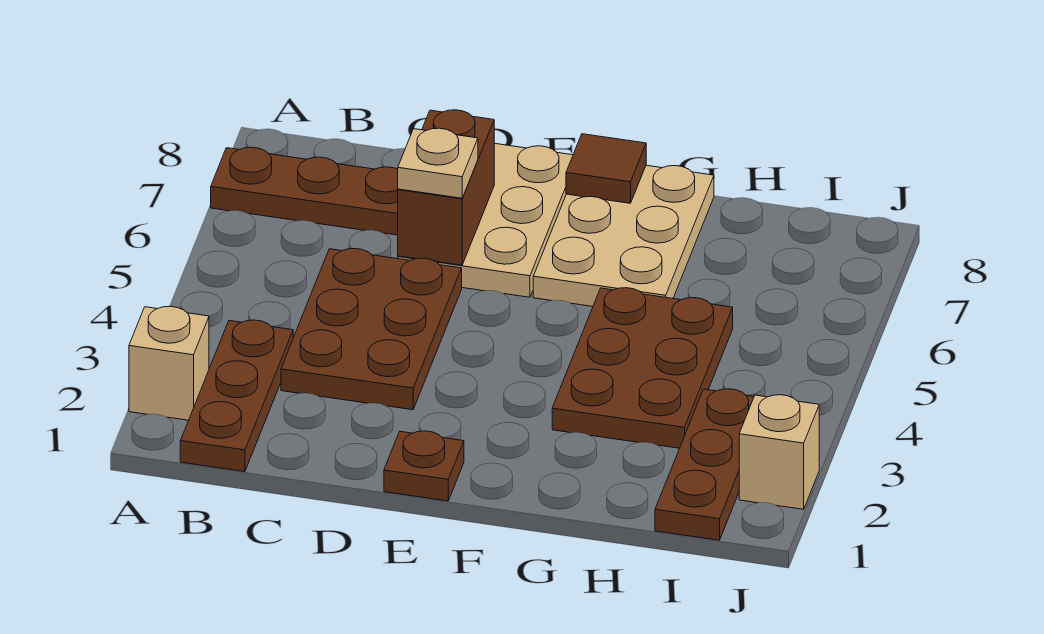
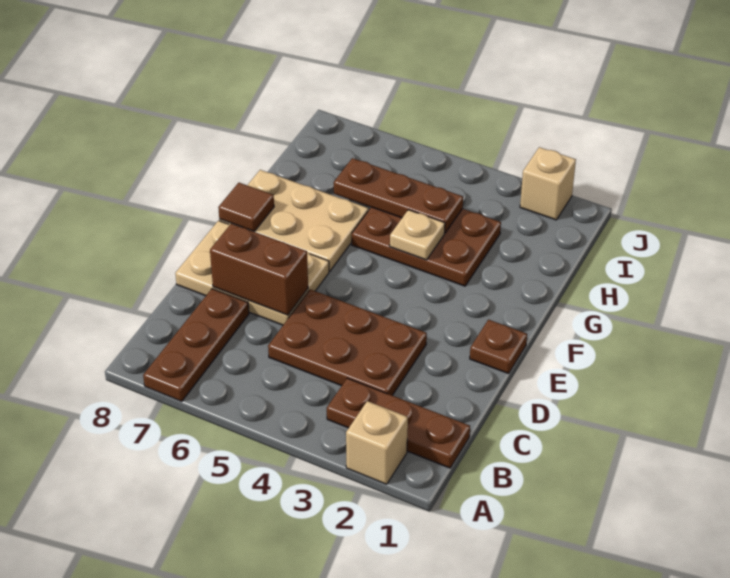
tan 1x1 plate [398,128,478,198] -> tan 1x1 plate moved to [390,210,445,260]
brown 1x3 plate [655,389,754,540] -> brown 1x3 plate moved to [334,158,463,233]

